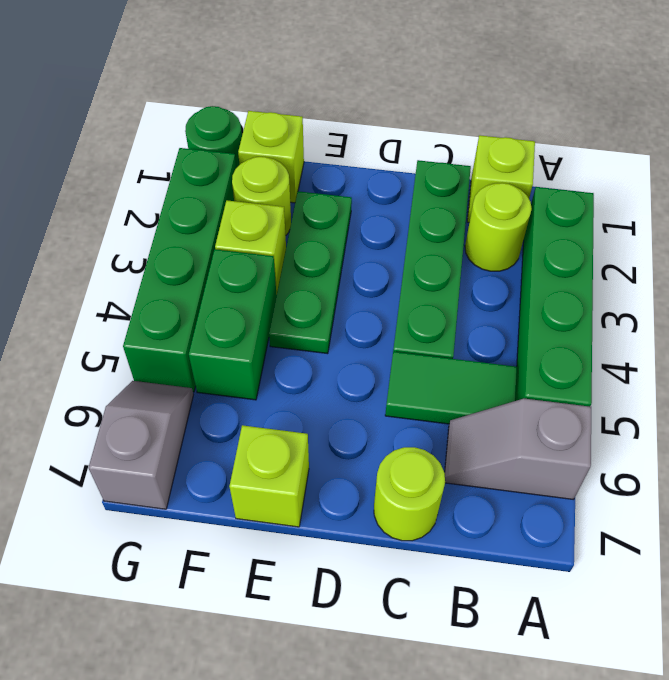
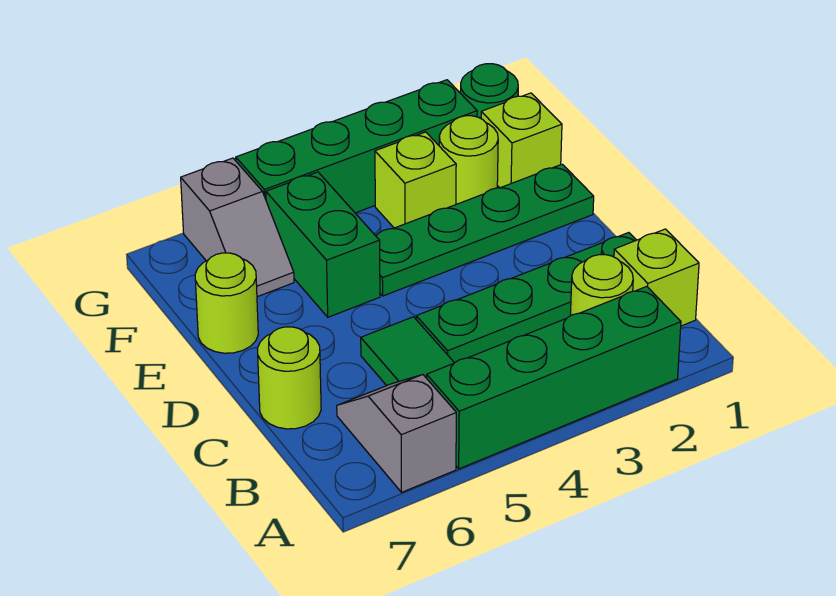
green 1x3 plate [269,191,352,354] -> green 1x4 plate [375,164,594,296]
lime 1x1 brick [229,425,309,527] -> lime 1x1 round brick [195,253,258,353]
green 1x2 brick [189,249,277,400] -> green 1x2 brick turned to [266,172,380,317]
grey 1x2 slope [88,381,193,509] -> grey 1x2 slope turned to [181,158,294,297]

